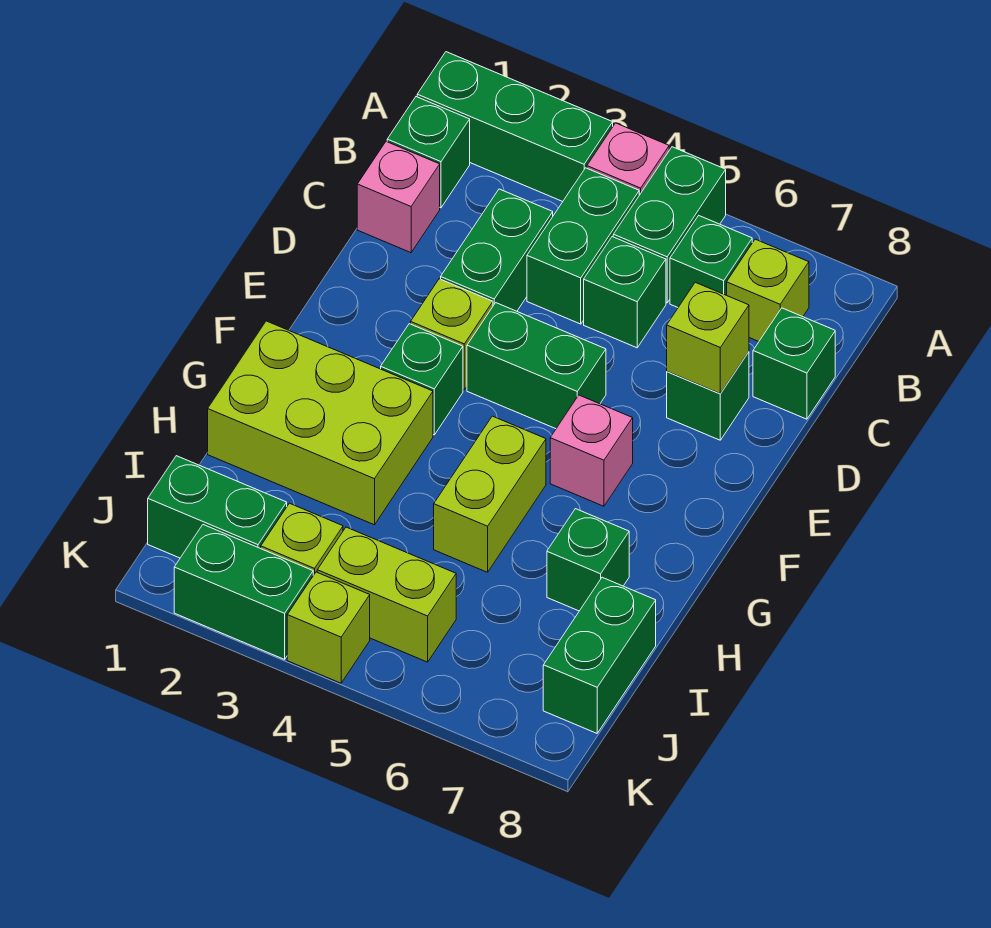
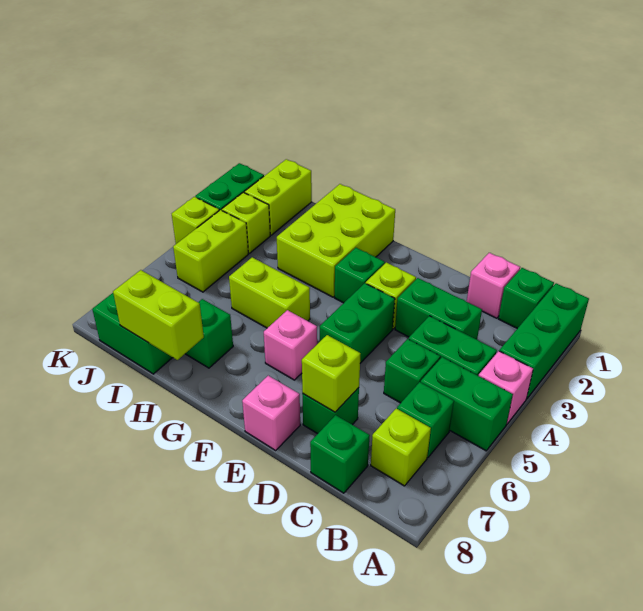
none -> pink 1x1 brick [242,376,300,450]
none -> lime 1x2 brick [113,270,204,360]
green 1x2 brick [148,456,287,558] -> lime 1x2 brick [244,159,312,235]

